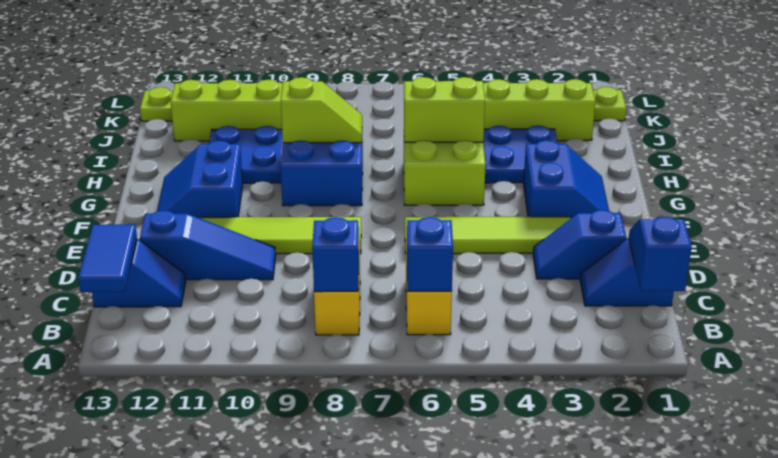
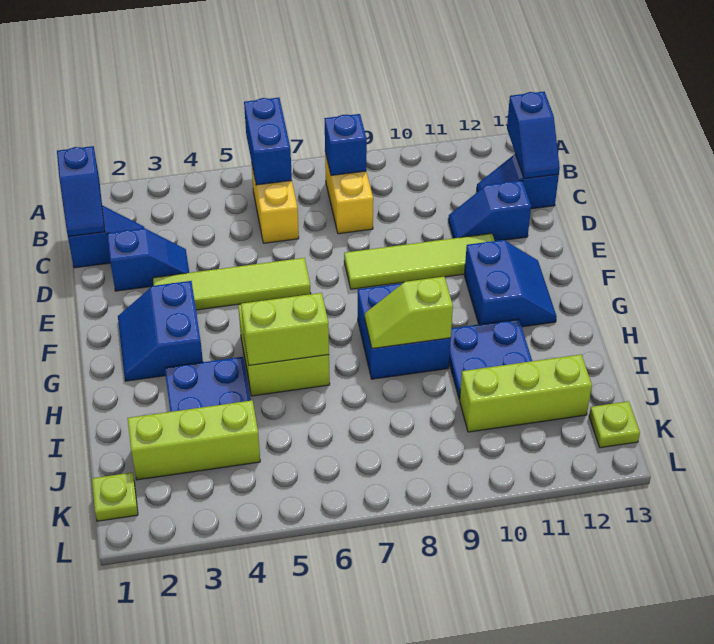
blue 1x1 brick [407,217,453,292] -> blue 1x2 brick [244,98,292,185]
blue 1x2 tile [78,224,137,292] -> blue 1x2 slope [507,92,560,179]
blue 1x3 slope [140,210,276,280] -> blue 1x2 slope [448,181,531,241]

